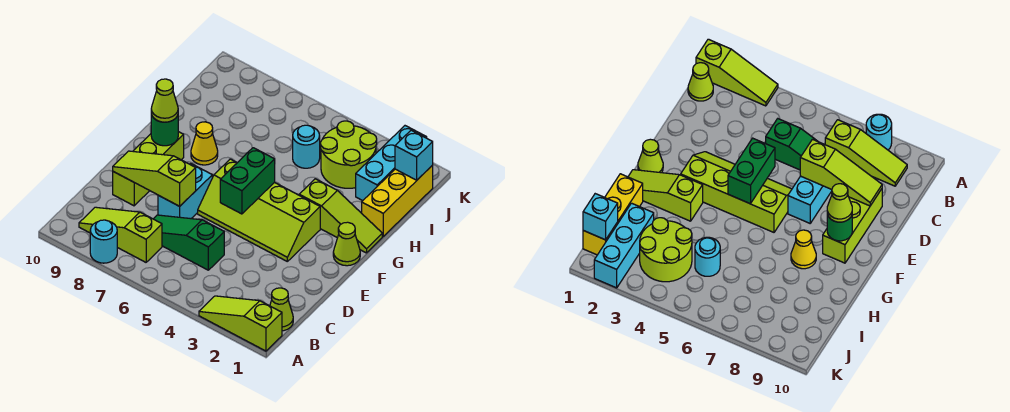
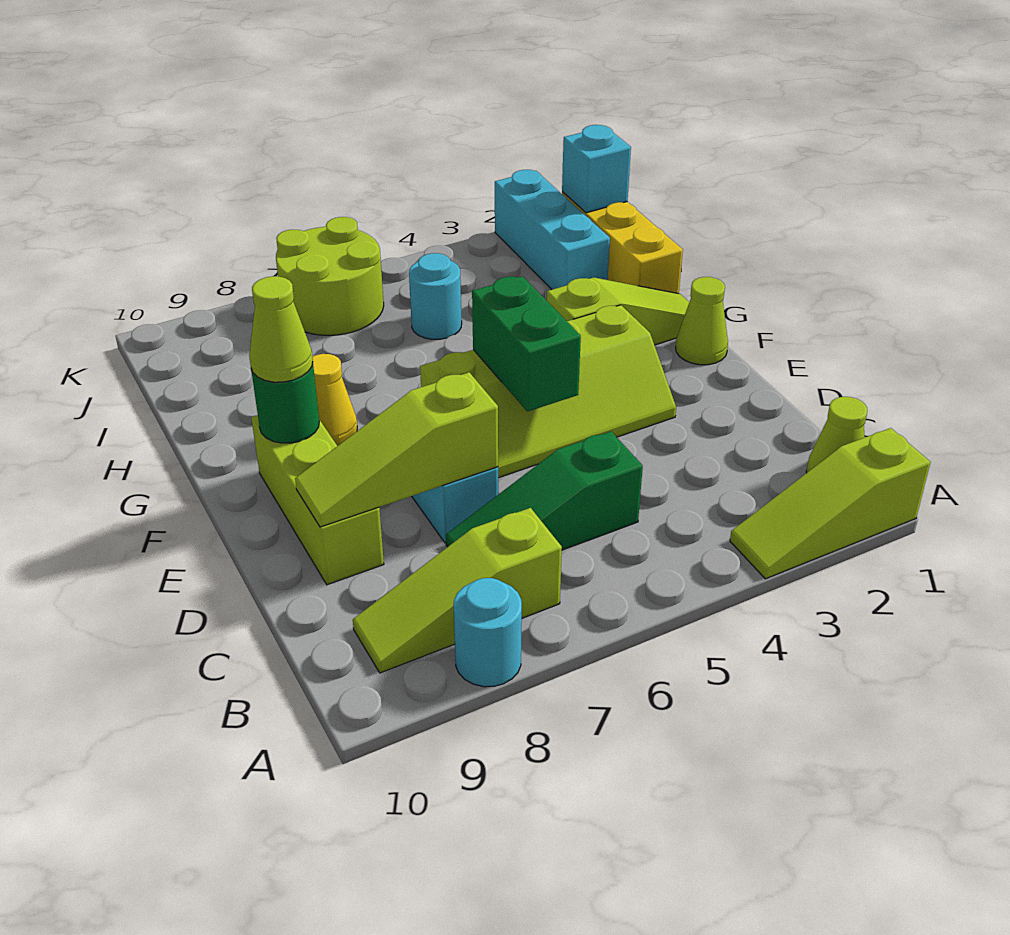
lime 2x2 round brick [320,121,377,188] -> lime 2x2 round brick moved to [276,217,384,335]

